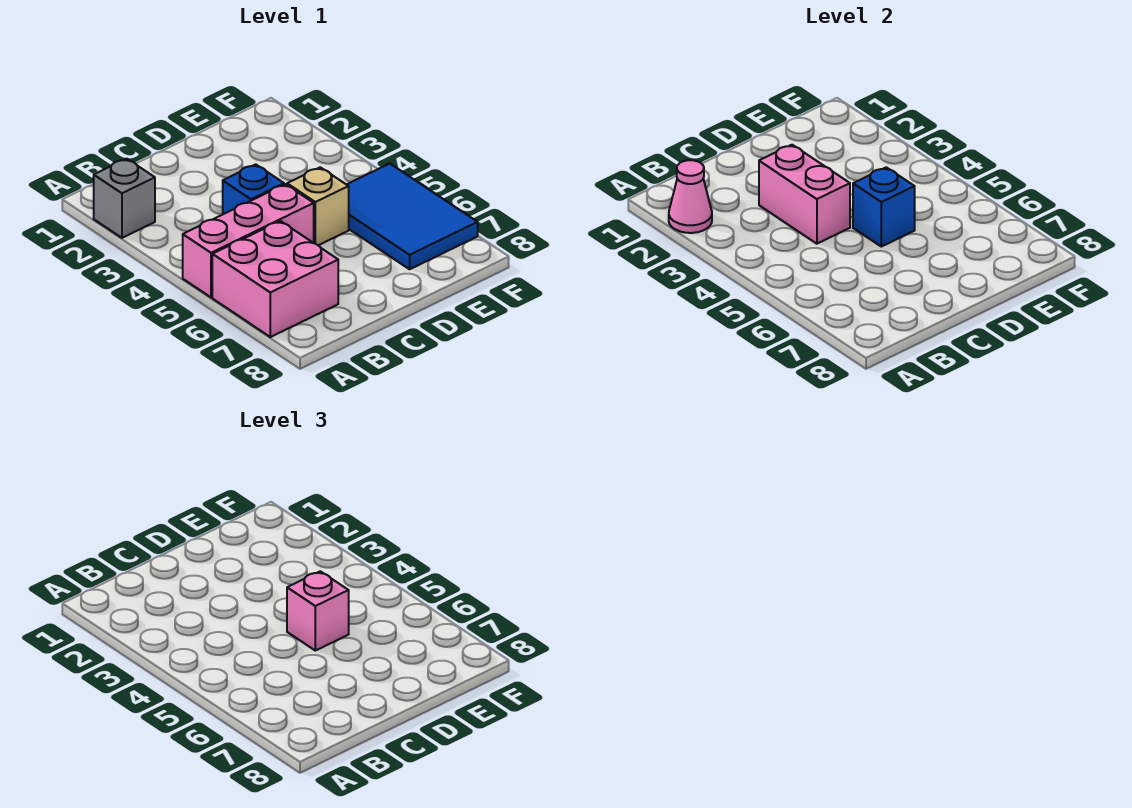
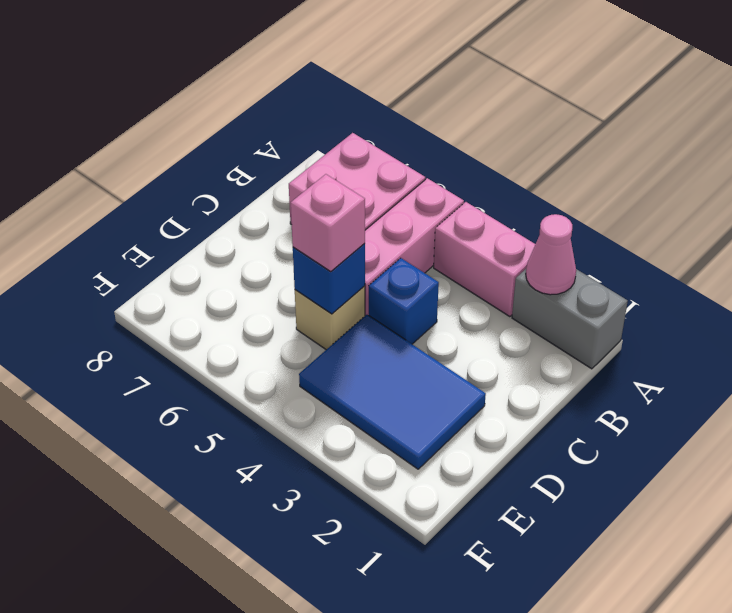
grey 1x1 brick [94,159,155,238] -> grey 1x2 brick [512,269,628,369]
pink 1x2 brick [759,145,850,244] -> pink 1x2 brick moved to [434,202,535,317]
blue 2x3 tile [346,164,478,269] -> blue 2x3 tile moved to [299,315,486,469]

